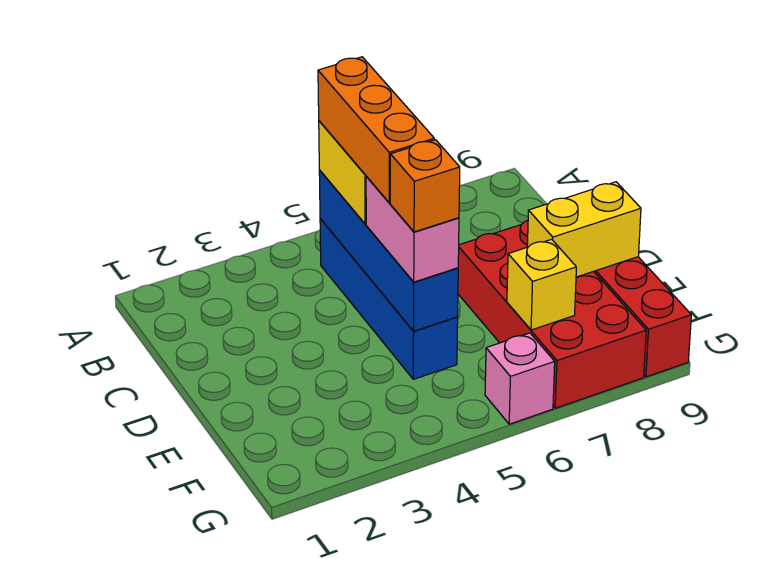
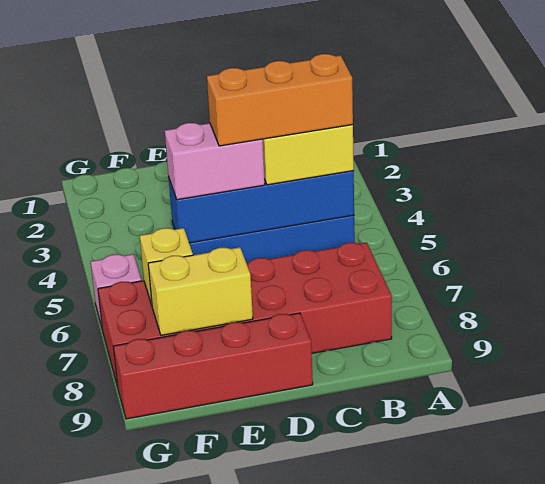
red 2x4 brick [458,220,646,408] -> red 2x6 brick [98,242,392,387]
orange 1x1 brick [390,140,460,232] -> none
yellow 1x2 brick [527,182,641,277] -> yellow 1x2 brick turned to [148,247,253,335]

